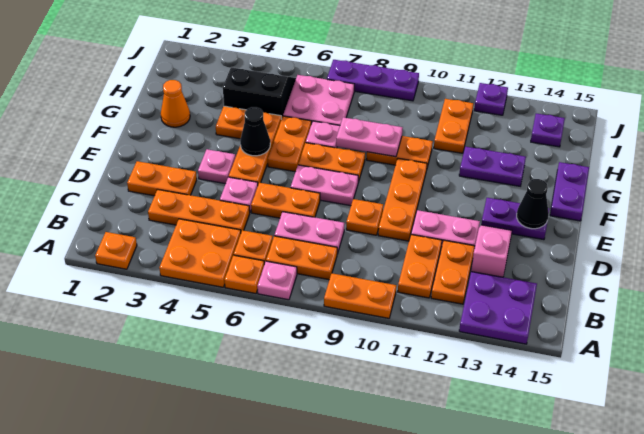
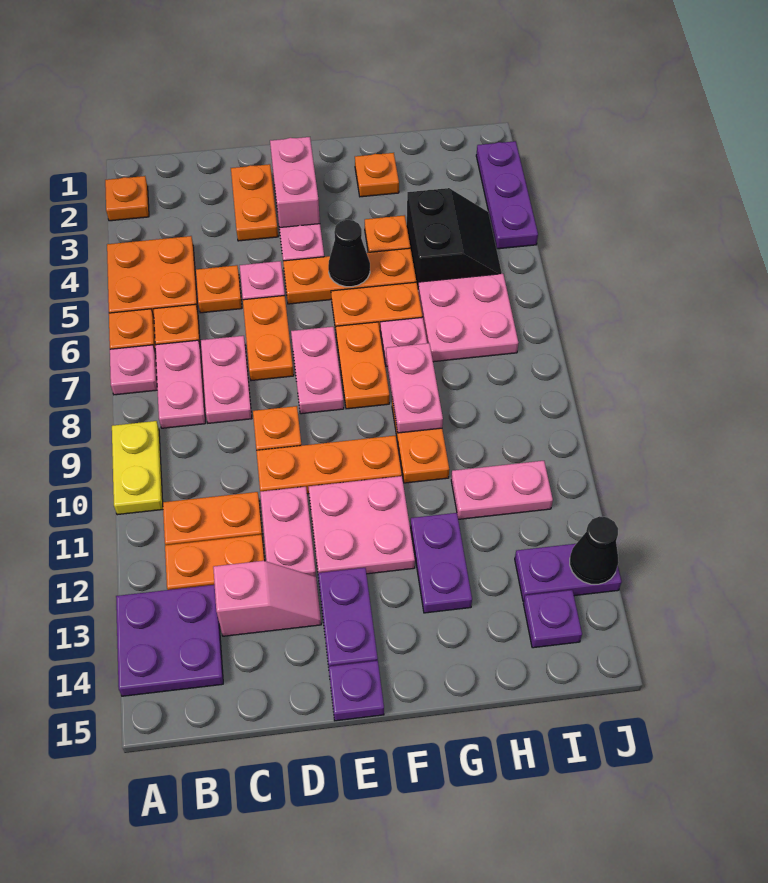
orange 1x2 plate [324,273,396,318] -> yellow 1x2 plate [112,421,163,515]
orange 1x2 plate [266,236,337,280] -> pink 1x2 plate [155,340,205,428]
orange 1x3 plate [148,190,250,232] -> orange 1x1 plate [196,265,242,313]
none -> pink 1x2 brick [270,137,320,228]
none -> pink 2x2 plate [309,476,415,574]
black 1x1 cone [517,179,549,229] -> black 1x1 cone moved to [570,516,619,584]
purple 1x2 plate [550,162,589,221] -> purple 1x2 plate moved to [515,544,622,601]
orange 1x1 cone [161,80,190,127] -> orange 1x1 plate [355,153,399,197]
orange 1x2 plate [434,99,473,153] -> pink 1x2 plate [451,461,553,519]
purple 1x3 plate [327,60,419,101] -> purple 1x3 plate moved to [476,141,538,249]
purple 1x1 plate [474,83,508,115] -> purple 1x1 plate moved to [329,661,384,721]

